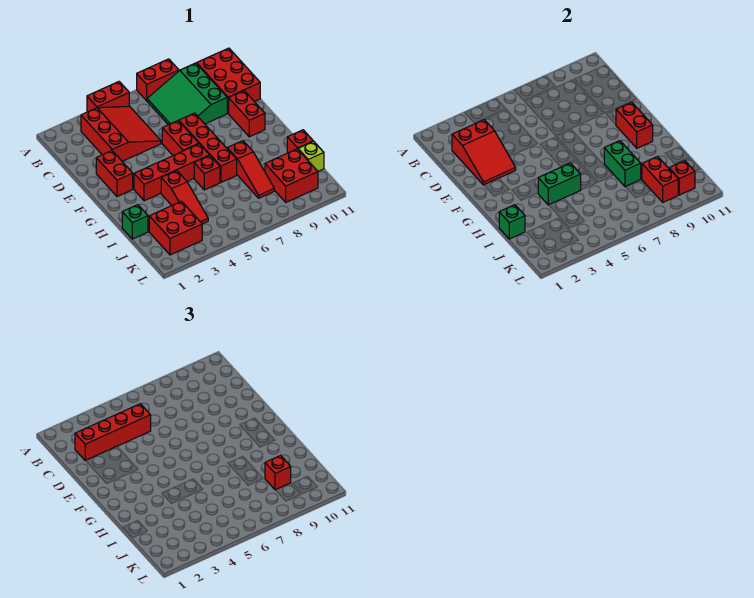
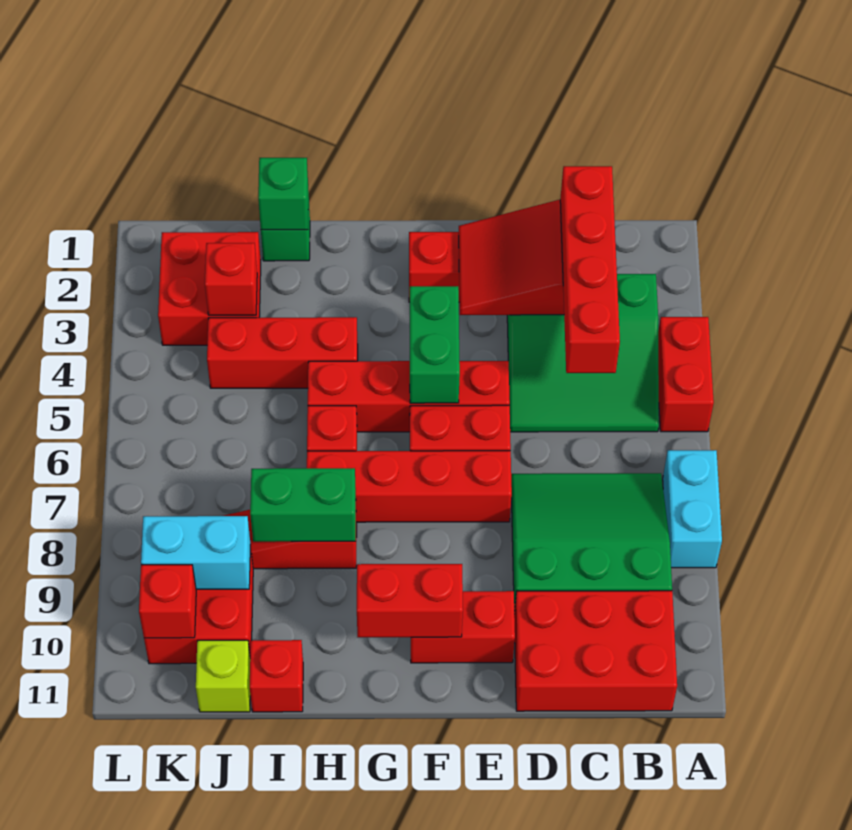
red 1x2 brick [137,59,179,101] -> cyan 1x2 brick [663,450,722,568]
red 3x3 slope [81,106,161,161] -> green 3x3 slope [507,274,659,432]
red 1x4 brick [134,144,209,201] -> red 1x4 brick turned to [308,361,510,432]
red 1x3 slope [161,171,208,224] -> red 1x3 brick [207,317,358,388]
green 1x2 brick [538,163,581,205] -> green 1x2 brick moved to [410,286,460,403]
red 1x2 brick [642,156,678,202] -> cyan 1x2 brick [141,516,251,589]
red 1x1 brick [265,455,291,490] -> red 1x1 brick moved to [205,243,257,315]

